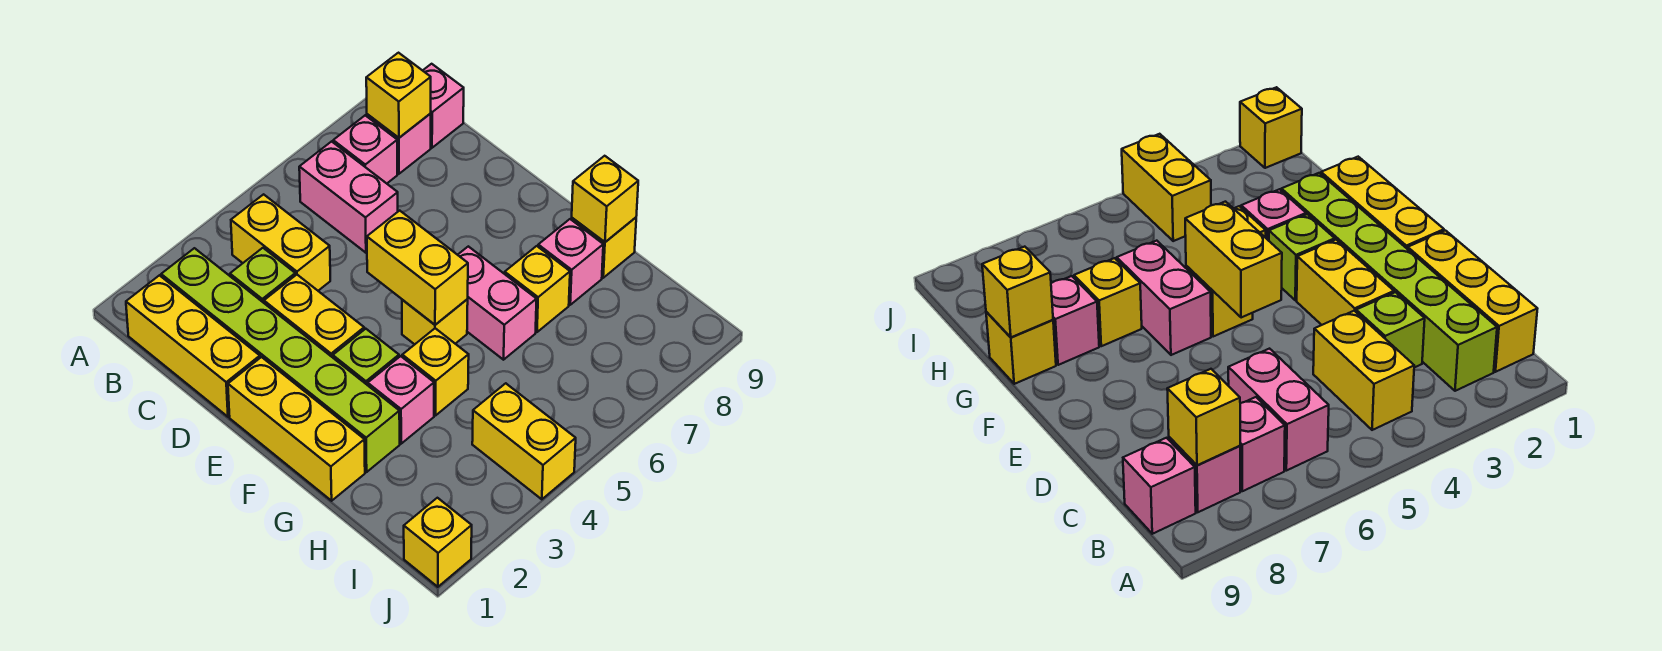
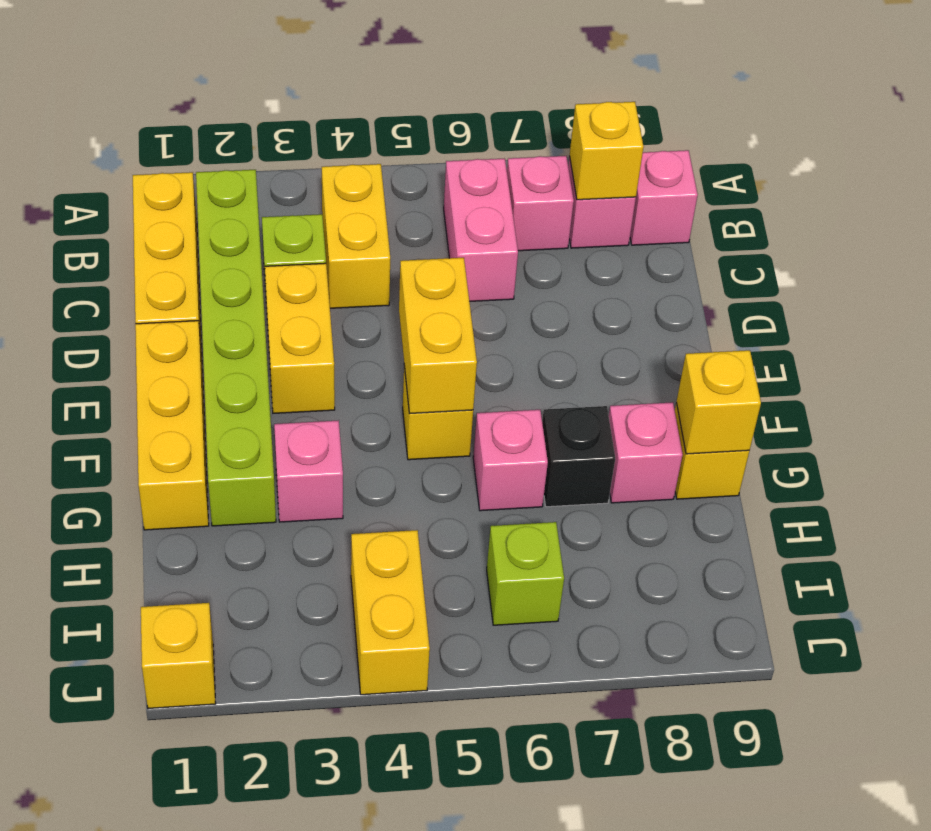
lime 1x1 brick [333,329,399,385] -> lime 1x1 brick moved to [487,522,564,625]
pink 1x2 brick [458,246,537,360] -> pink 1x1 brick [473,410,548,511]
yellow 1x1 brick [402,328,469,415] -> none
yellow 1x1 brick [505,246,570,332] -> black 1x1 brick [542,406,615,507]

